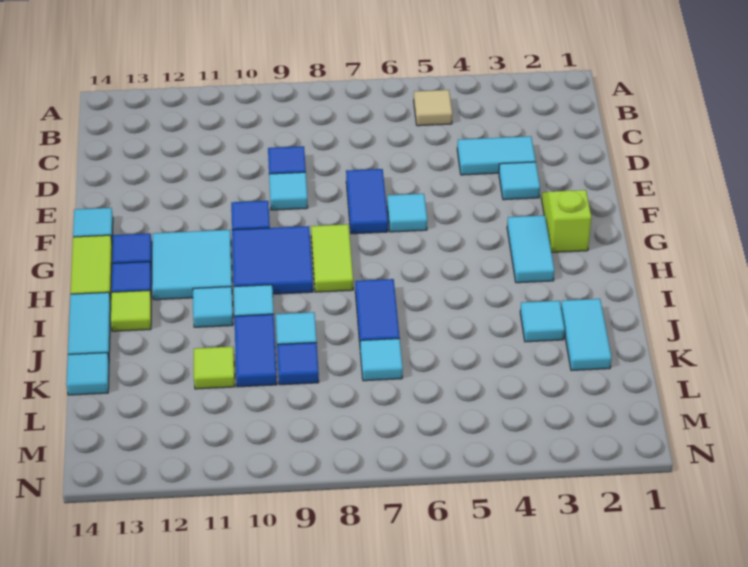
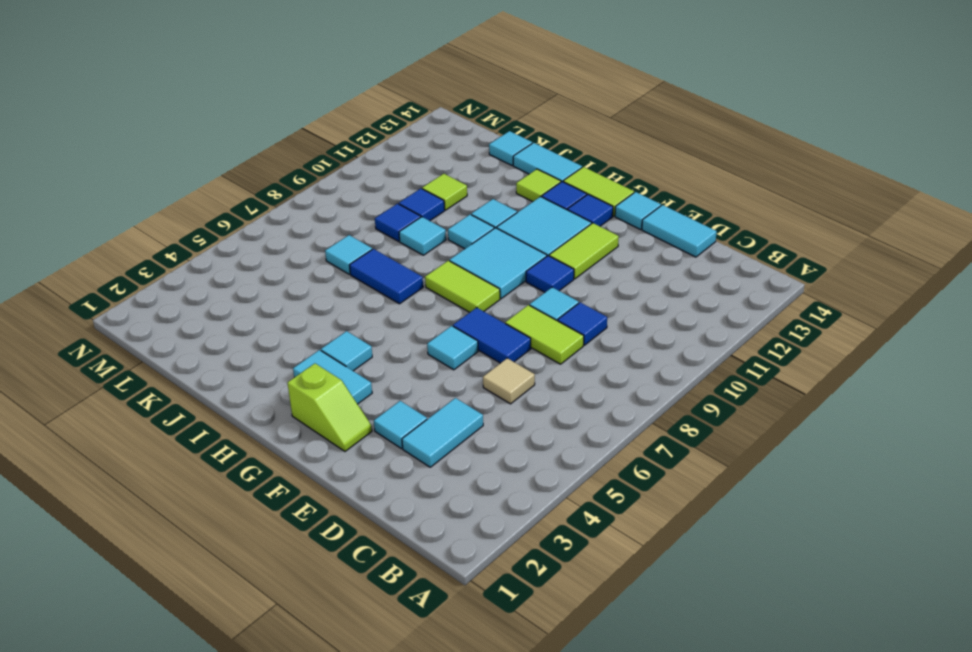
tan 1x1 tile [414,90,452,126] -> tan 1x1 tile moved to [483,358,535,404]
none -> lime 1x2 tile [505,305,584,364]
none -> lime 1x2 tile [549,223,619,279]
blue 2x2 tile [232,226,313,294] -> cyan 2x2 tile [449,228,547,299]
cyan 1x2 tile [561,299,612,371] -> cyan 1x2 tile moved to [642,205,717,257]
cyan 1x1 tile [520,301,565,342] -> cyan 1x1 tile moved to [321,331,372,371]
blue 1x2 tile [234,314,277,387] -> blue 1x1 tile [399,189,445,221]

